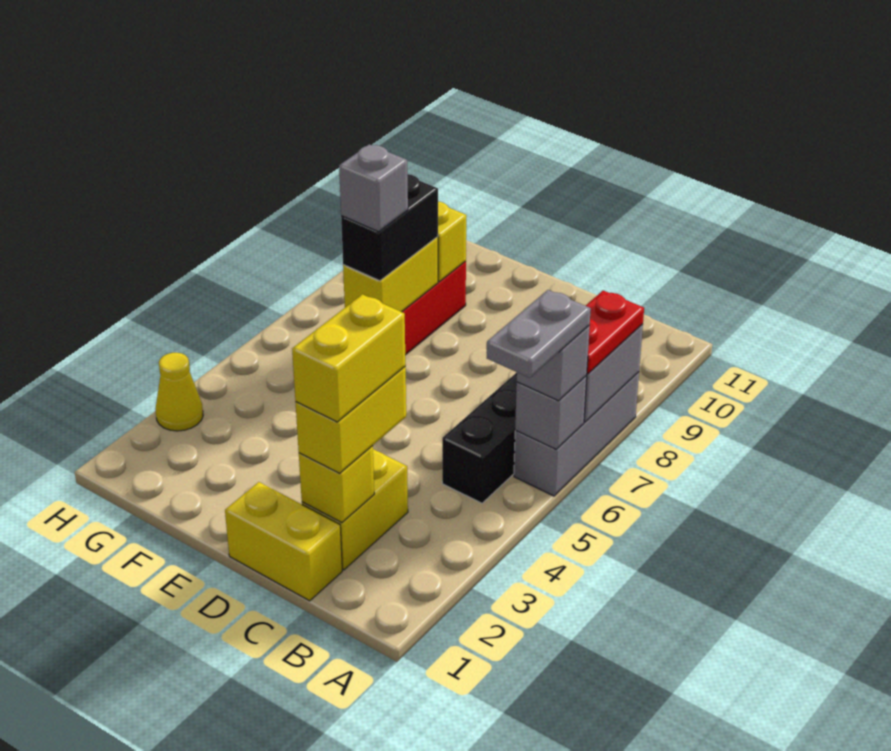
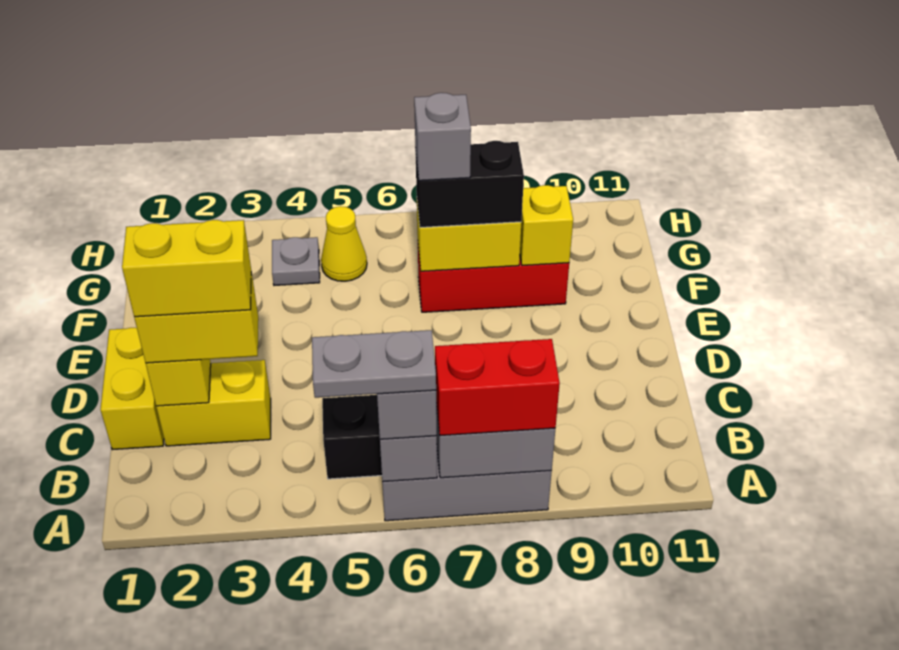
red 1x2 plate [586,290,644,374] -> red 1x2 brick [435,339,560,436]
none -> grey 1x1 plate [272,237,320,285]
yellow 1x1 cone [156,353,203,431] -> yellow 1x1 cone moved to [321,206,367,281]

